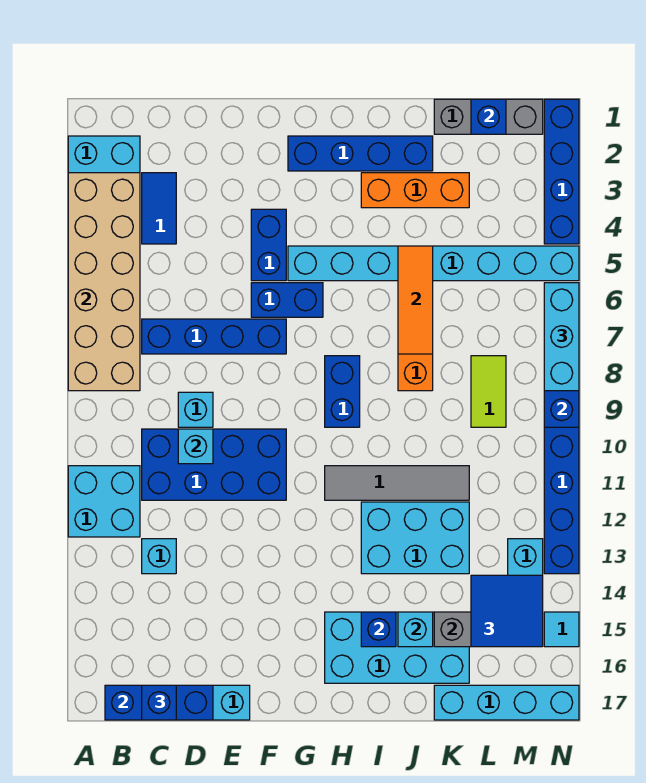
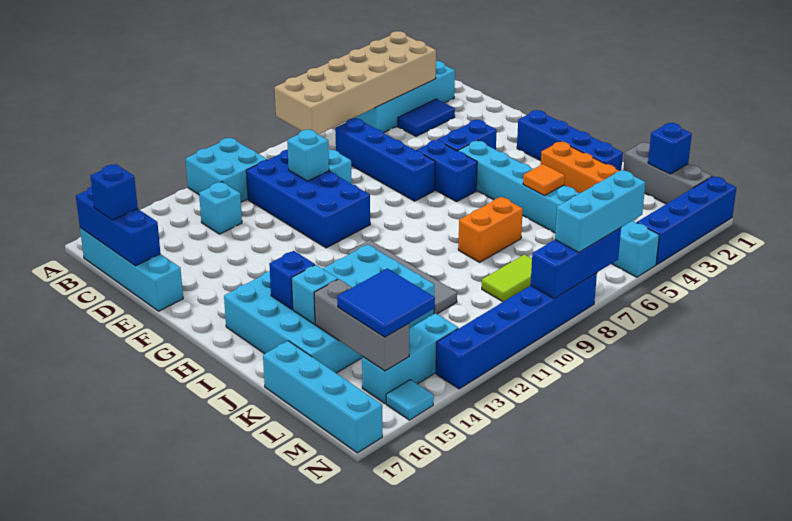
blue 1x2 brick [325,356,360,427] -> none
orange 1x3 tile [398,246,433,354] -> orange 1x1 tile [523,164,565,196]

